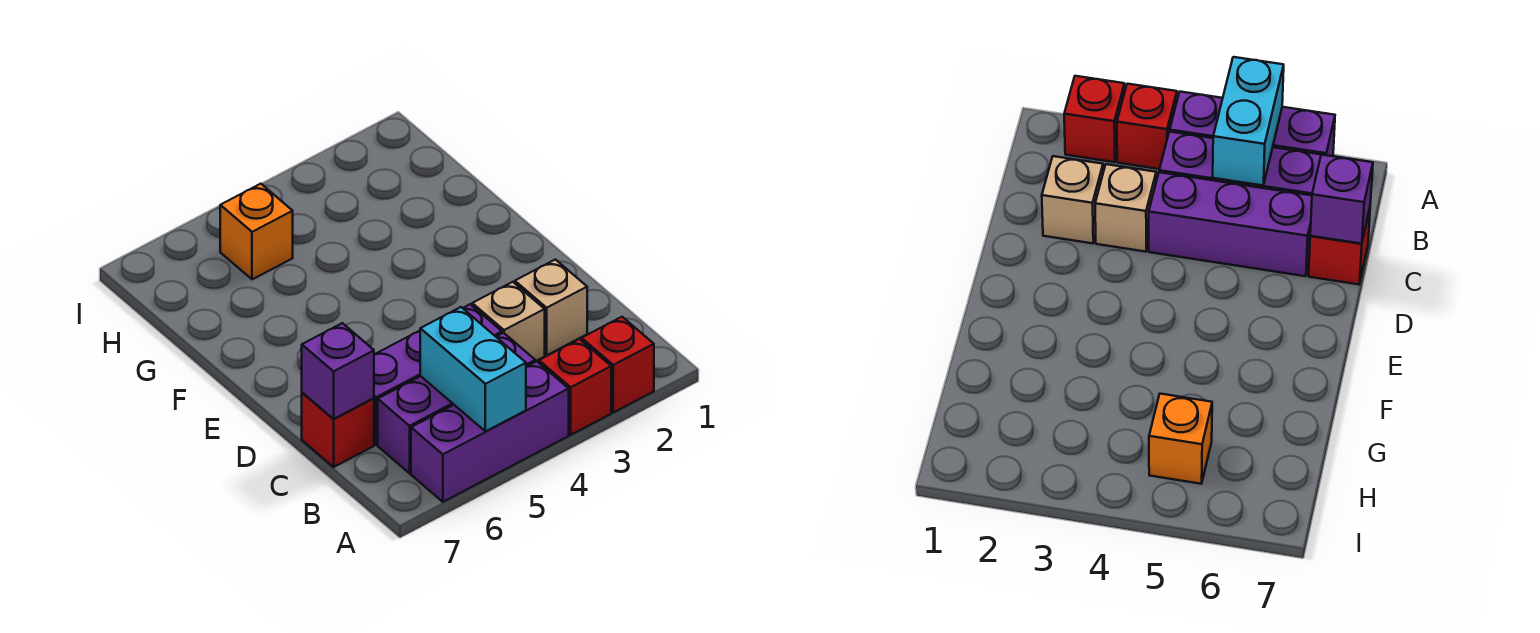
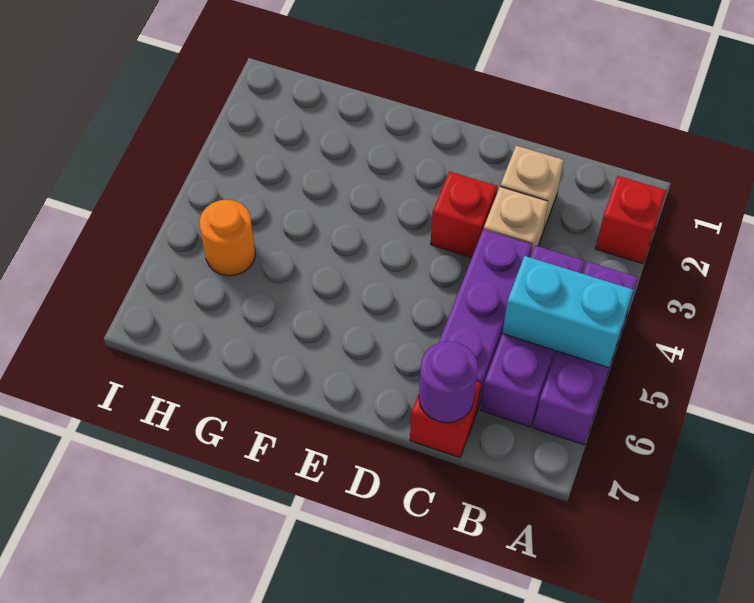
red 1x1 brick [539,339,611,435] -> red 1x1 brick moved to [431,171,497,258]
purple 1x1 brick [302,323,374,419] -> purple 1x1 round brick [419,341,478,423]
orange 1x1 brick [220,184,293,279] -> orange 1x1 round brick [199,200,255,276]

